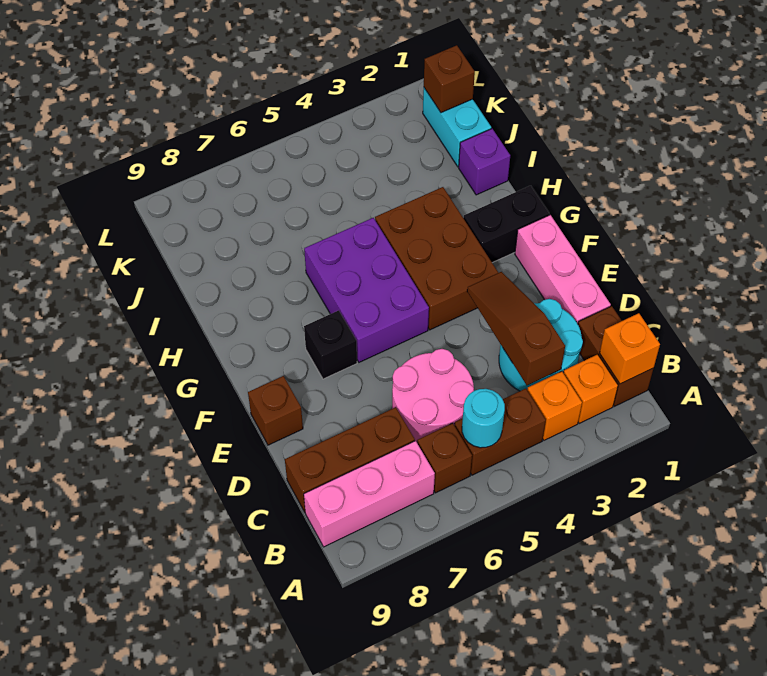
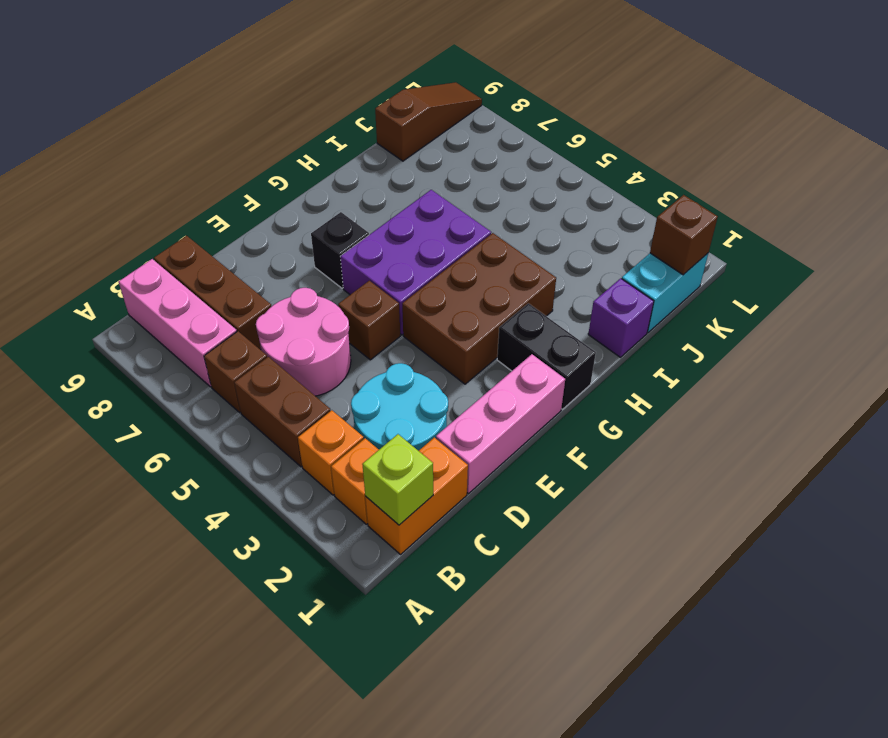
brown 1x2 brick [578,306,654,406] -> orange 1x2 brick [365,438,468,554]
orange 1x1 brick [600,313,660,384] -> lime 1x1 brick [362,434,433,525]
cyan 1x1 round brick [462,389,505,448] -> none
brown 1x3 slope [467,272,565,385] -> brown 1x3 slope moved to [375,82,482,161]
brown 1x1 brick [248,376,303,445] -> brown 1x1 brick moved to [338,281,400,360]

